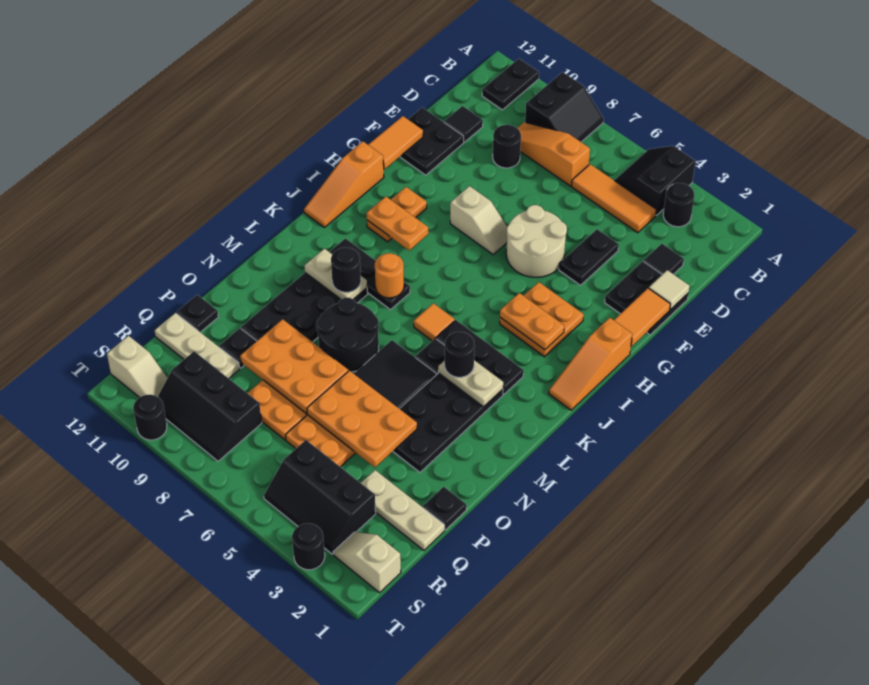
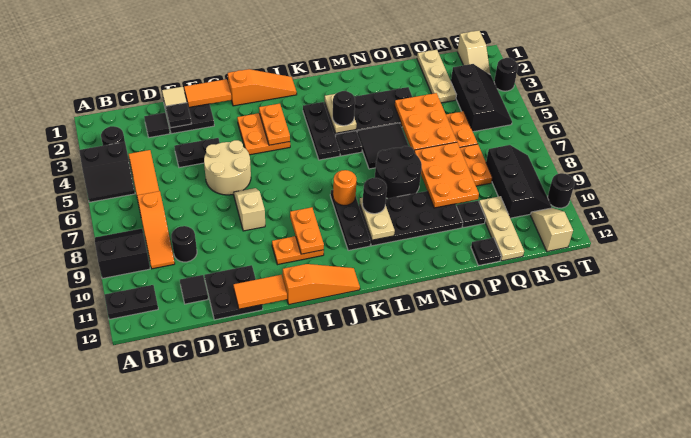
orange 1x1 tile [414,303,455,341] -> none
black 1x1 plate [423,487,466,530] -> black 1x1 plate moved to [166,103,192,128]

